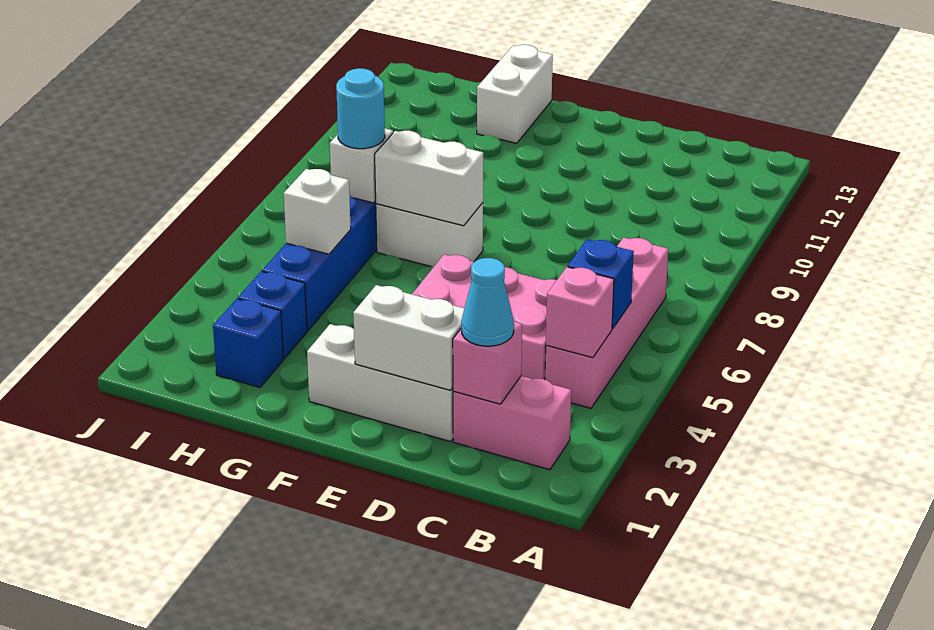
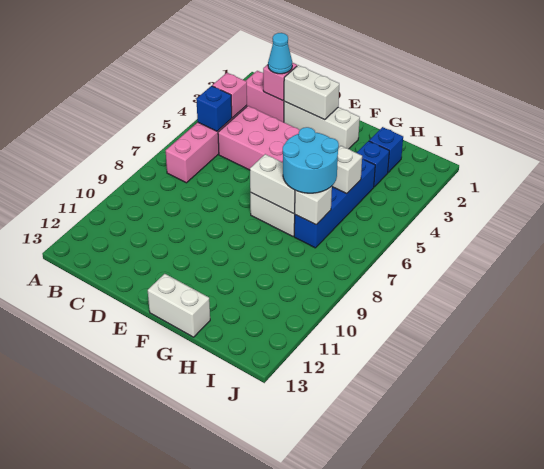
white 1x2 brick [477,45,553,143] -> white 1x2 brick turned to [148,274,210,337]
cyan 1x1 round brick [336,68,385,149] -> cyan 2x2 round brick [283,127,339,193]

